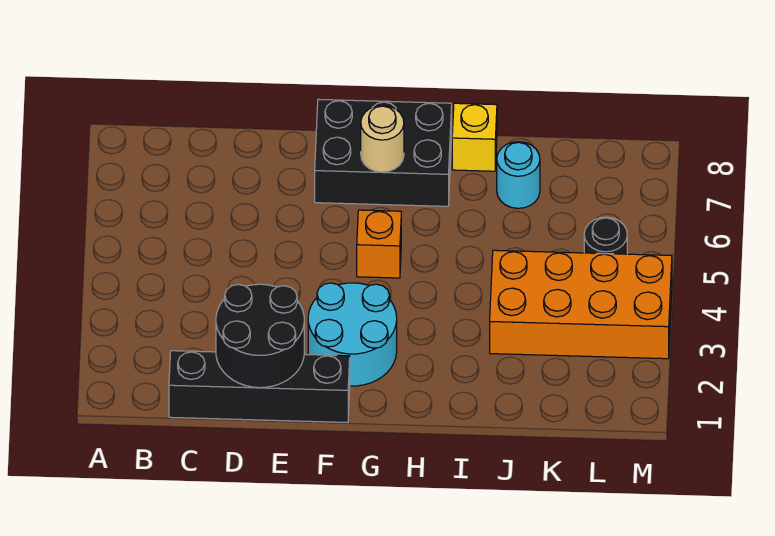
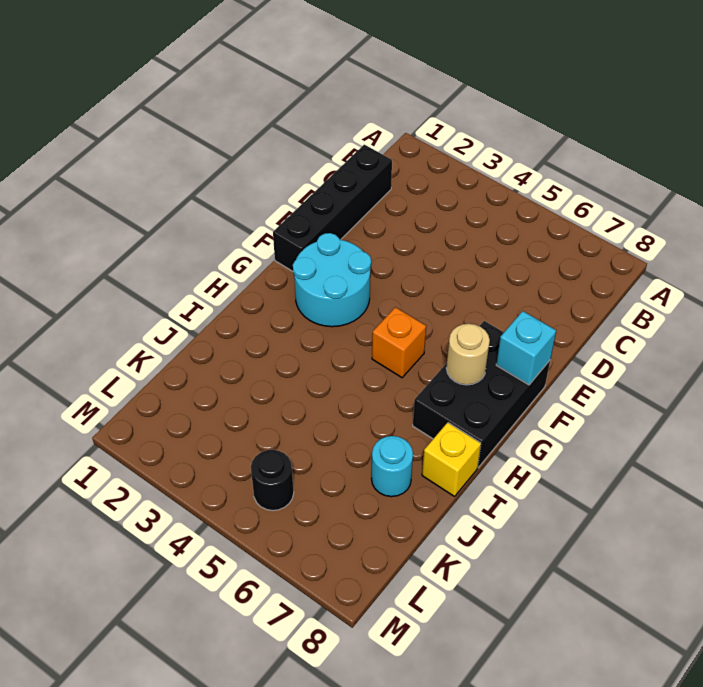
black 2x2 round brick [216,284,304,388] -> none
none -> cyan 1x1 brick [496,311,556,385]
orange 2x4 brick [490,250,672,359] -> none

